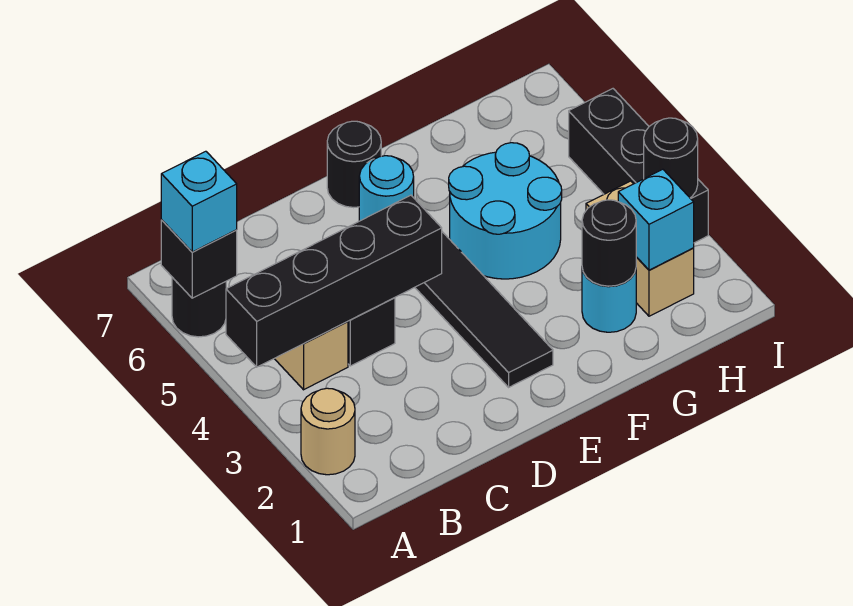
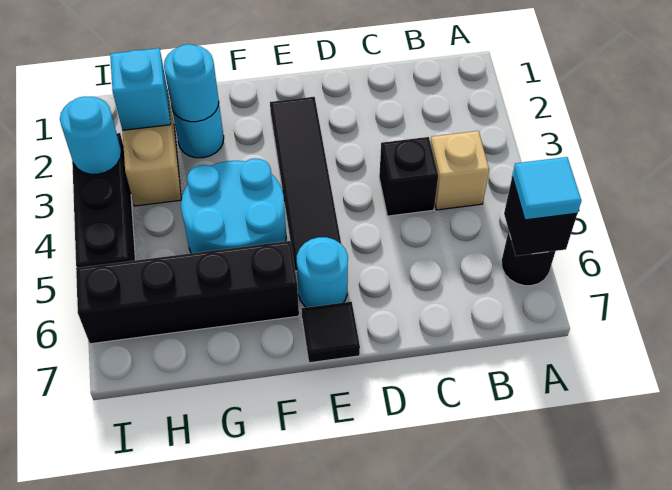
tan 1x1 round brick [301,388,355,475] -> none
black 1x4 brick [226,195,442,367] -> black 1x4 brick moved to [76,241,299,344]
cyan 1x1 brick [161,151,237,252] -> cyan 1x1 tile [512,157,581,220]
black 1x1 round brick [327,121,381,208] -> black 1x1 tile [301,302,360,363]
black 1x1 round brick [582,200,636,286] -> cyan 1x1 round brick [164,44,219,122]
black 1x1 round brick [644,118,698,198] -> cyan 1x1 round brick [60,96,121,174]

